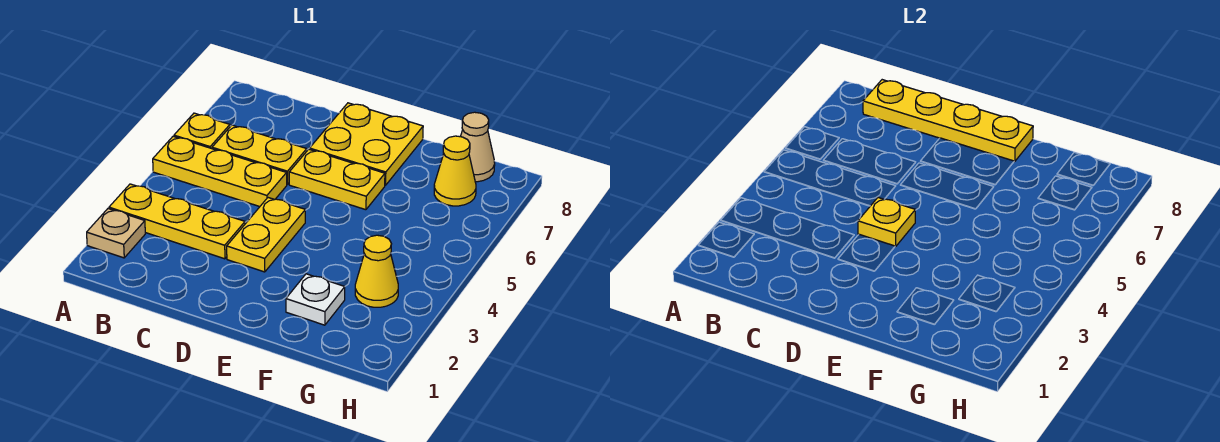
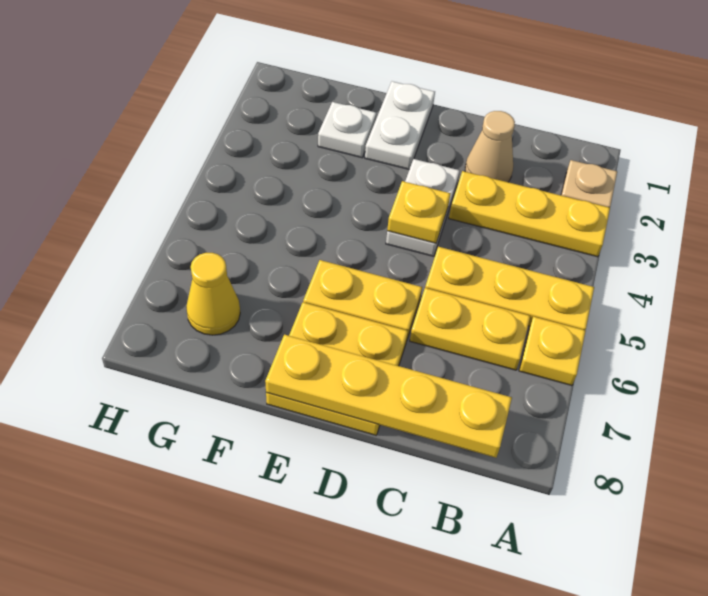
yellow 1x2 plate [227,198,305,272] -> white 1x2 plate [386,159,460,256]
none -> white 1x2 plate [365,81,435,170]
yellow 1x1 cone [355,235,398,307] -> none
tan 1x1 cone [460,112,495,182] -> tan 1x1 cone moved to [465,111,515,182]

